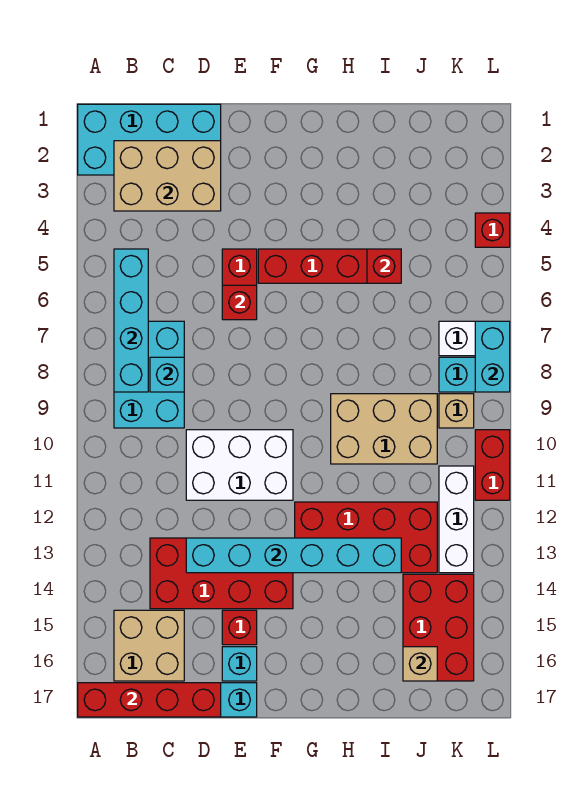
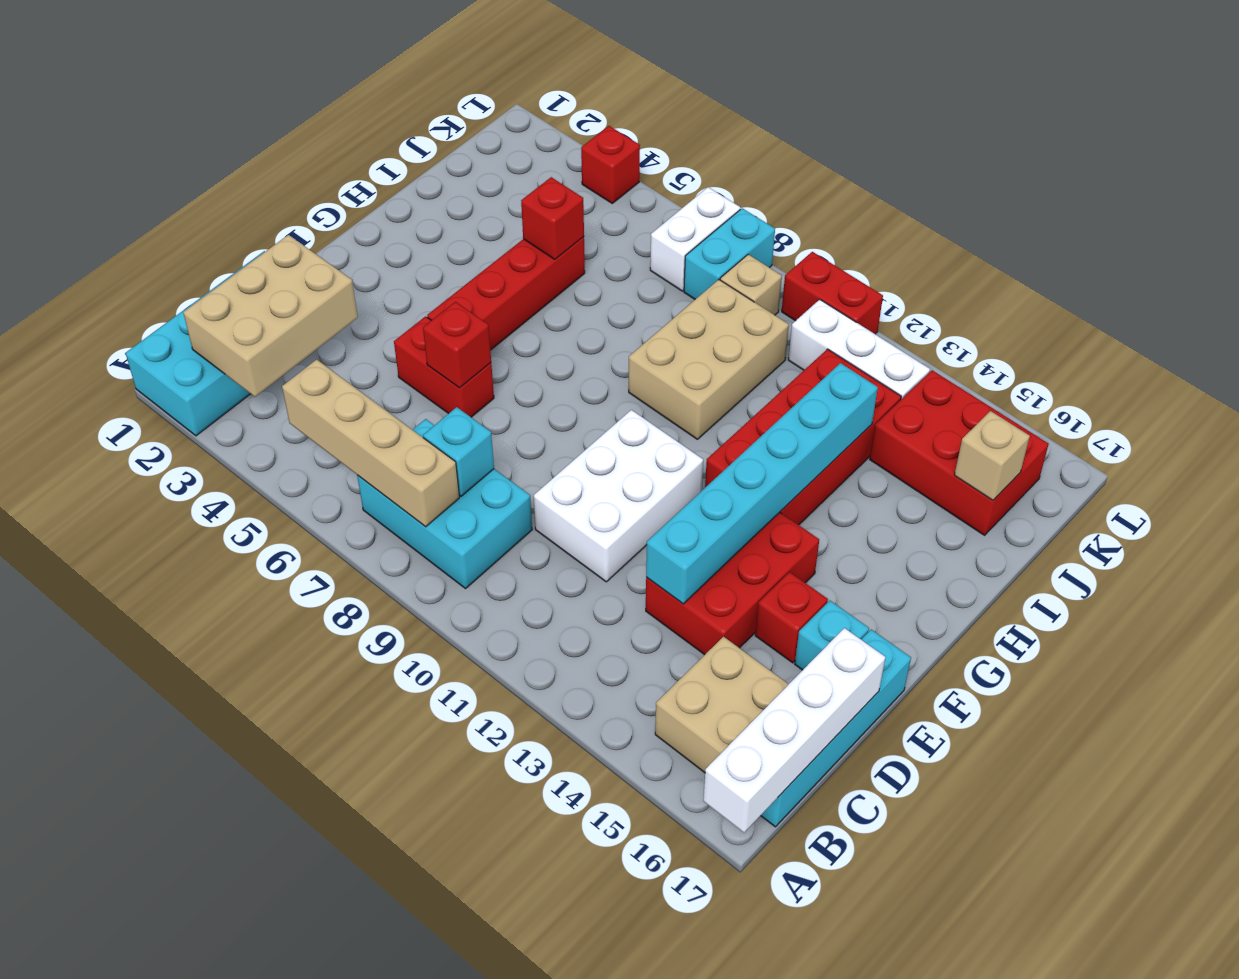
red 1x4 brick [78,683,221,717] -> white 1x4 brick [703,628,885,833]
cyan 1x4 brick [114,249,148,392] -> tan 1x4 brick [282,360,459,527]
red 2x4 brick [150,538,293,609] -> red 2x3 brick [646,512,819,655]
cyan 1x2 brick [475,321,510,392] -> none

